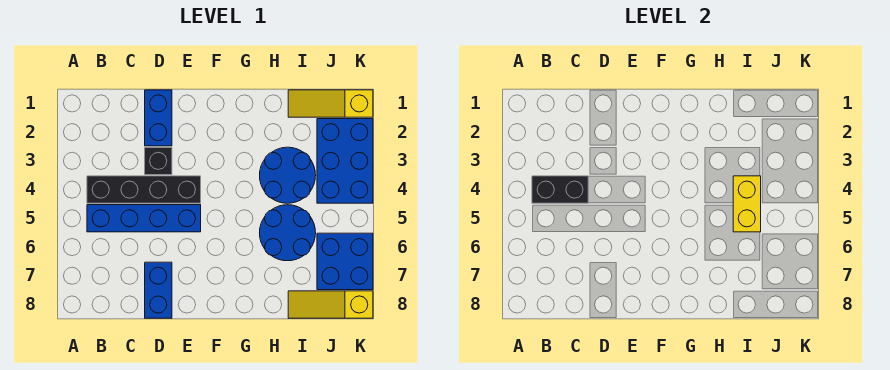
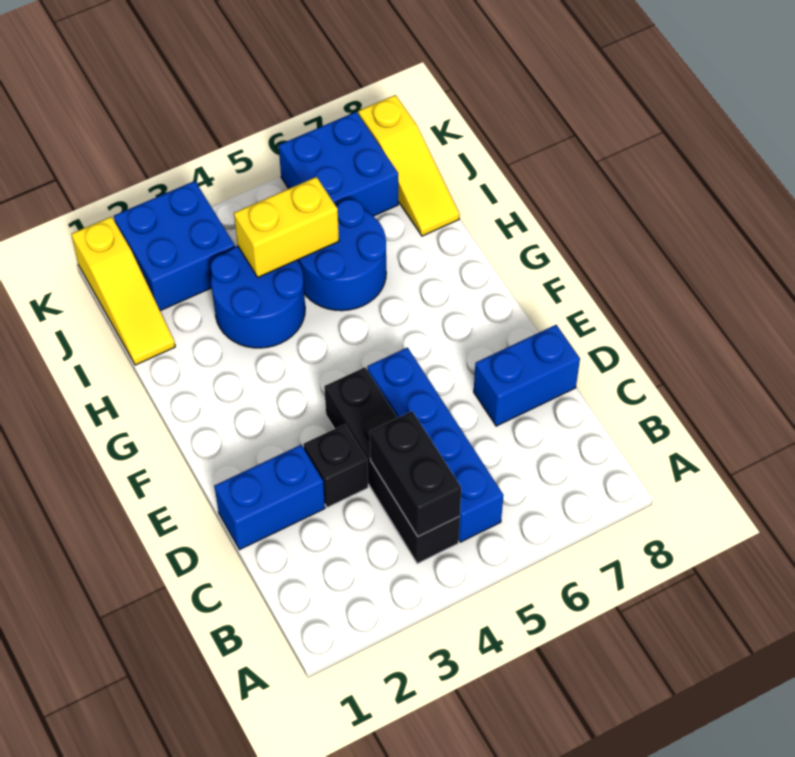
blue 2x3 brick [317,119,373,203] -> blue 2x2 brick [114,181,235,311]

